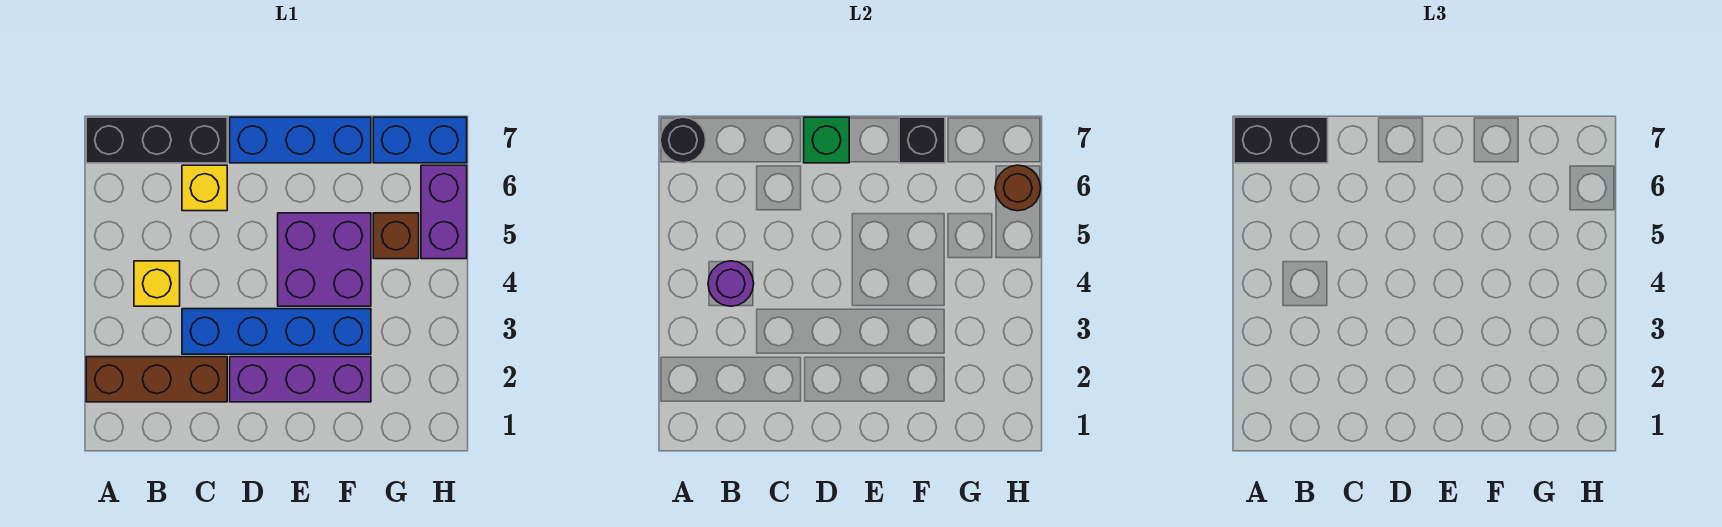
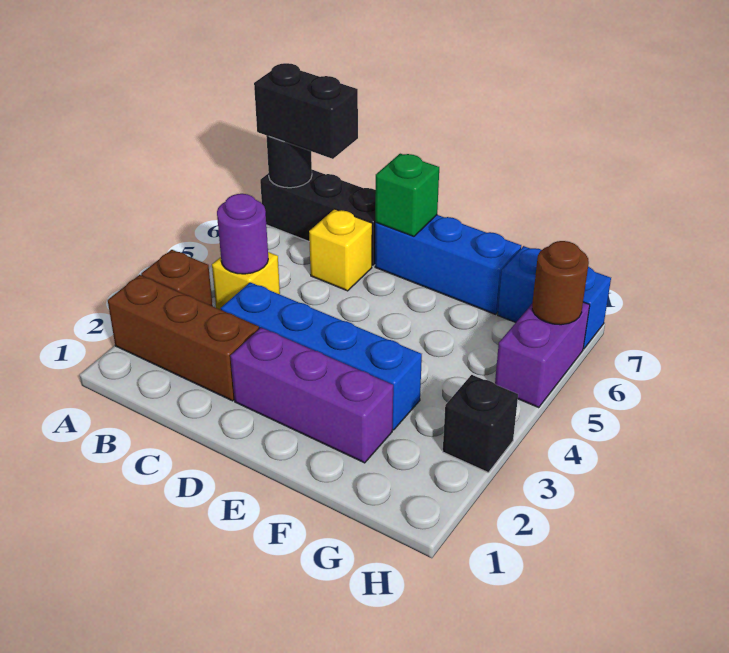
purple 2x2 brick [278,213,371,306] -> none
black 1x1 brick [899,117,945,163] -> black 1x1 brick moved to [443,375,518,473]
brown 1x1 brick [373,213,419,259] -> brown 1x1 brick moved to [141,250,213,306]

